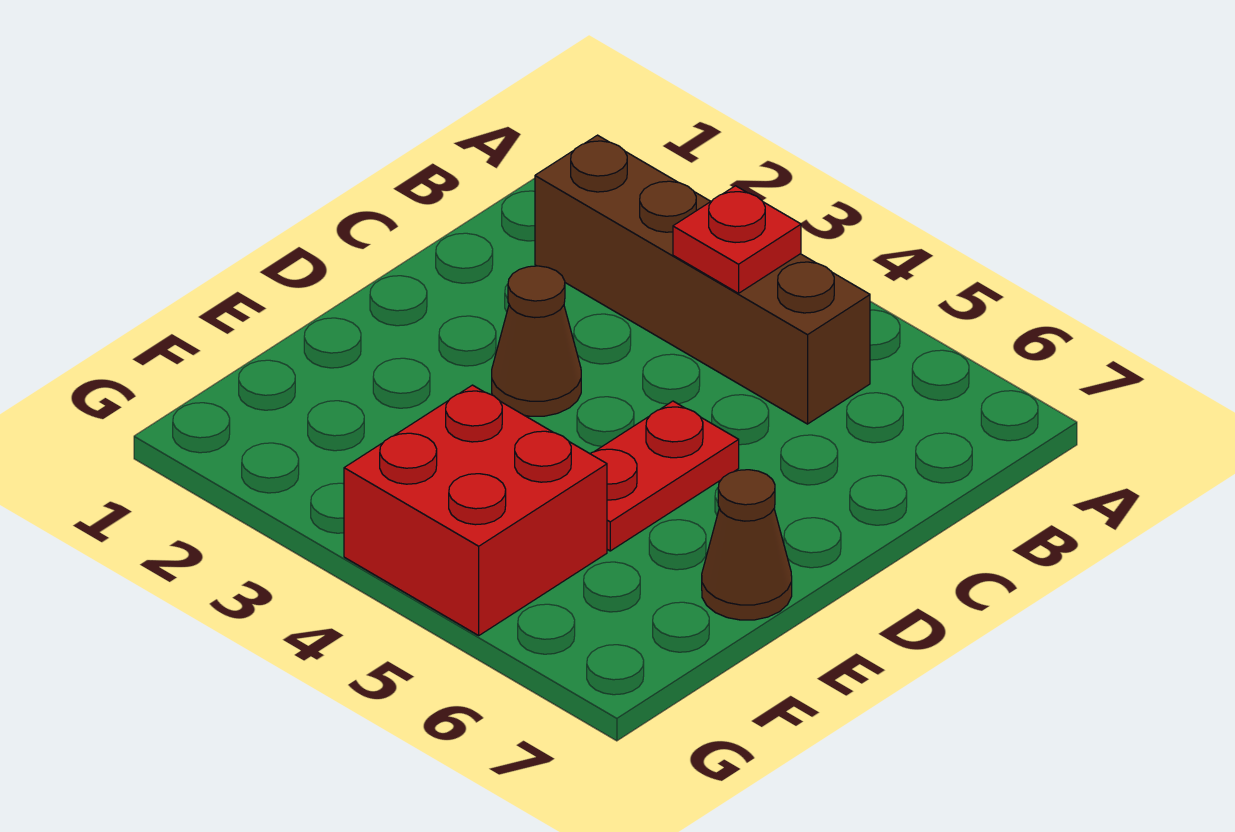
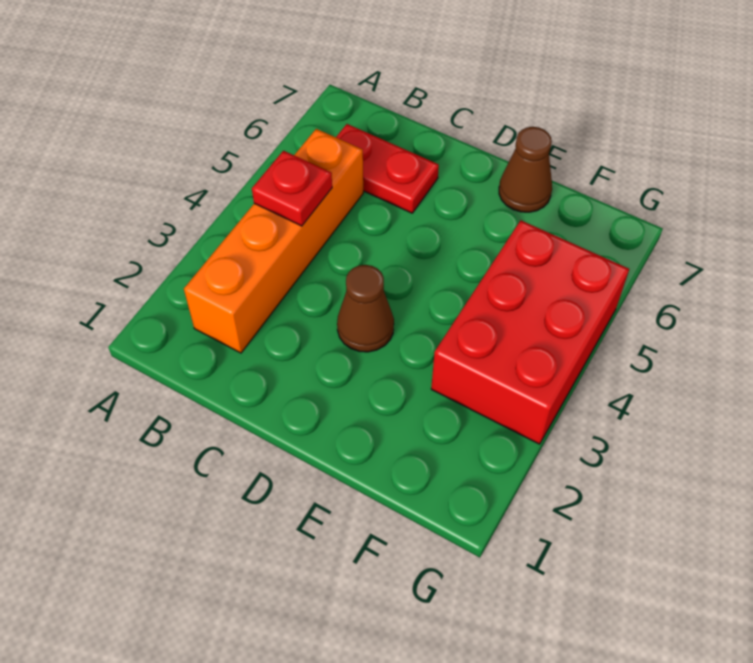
brown 1x4 brick [535,135,870,424] -> orange 1x4 brick [184,129,363,353]
red 1x2 plate [590,401,739,551] -> red 1x2 plate moved to [336,124,439,213]
red 2x2 brick [344,385,607,635] -> red 2x3 brick [431,220,629,444]

